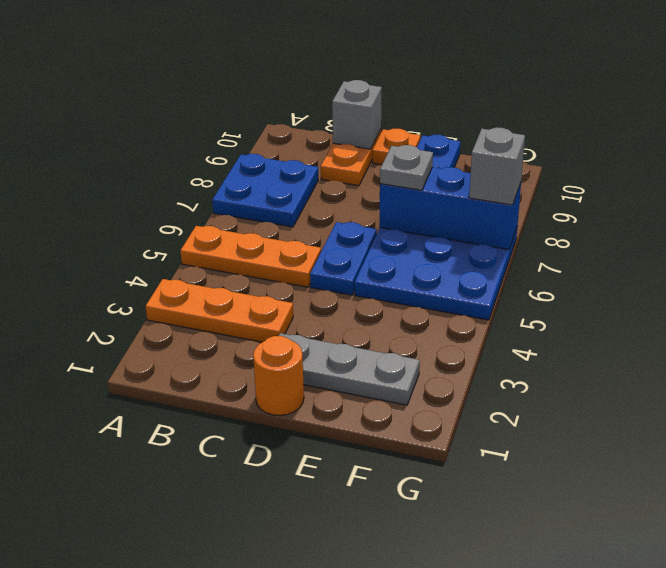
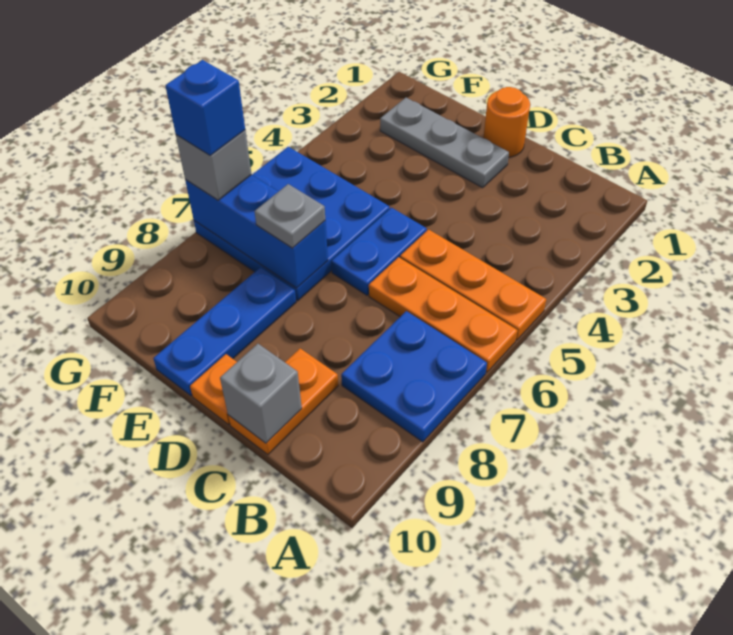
orange 1x3 plate [146,279,293,342] -> orange 1x3 plate moved to [369,257,517,372]
none -> blue 1x1 brick [165,60,245,156]

